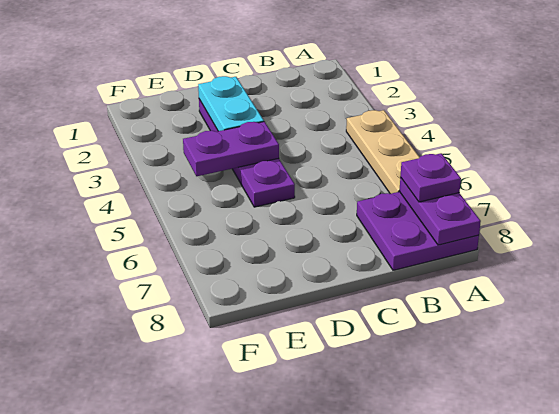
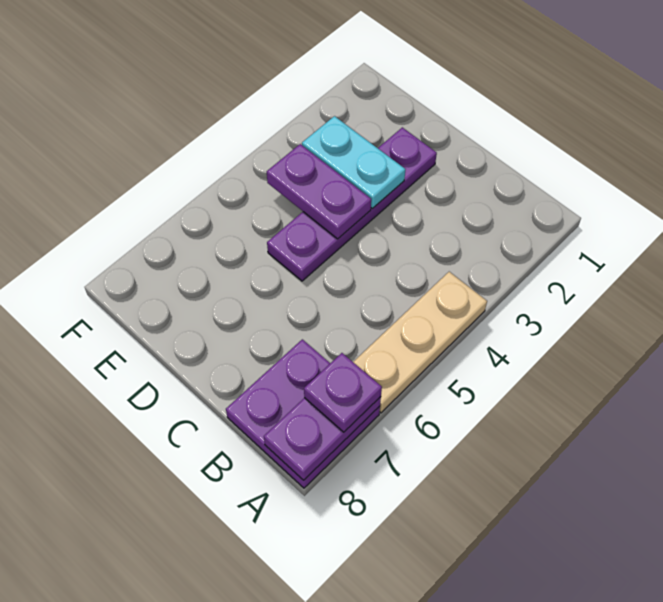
cyan 1x2 plate [198,76,264,131] -> cyan 1x2 plate turned to [302,116,405,209]

